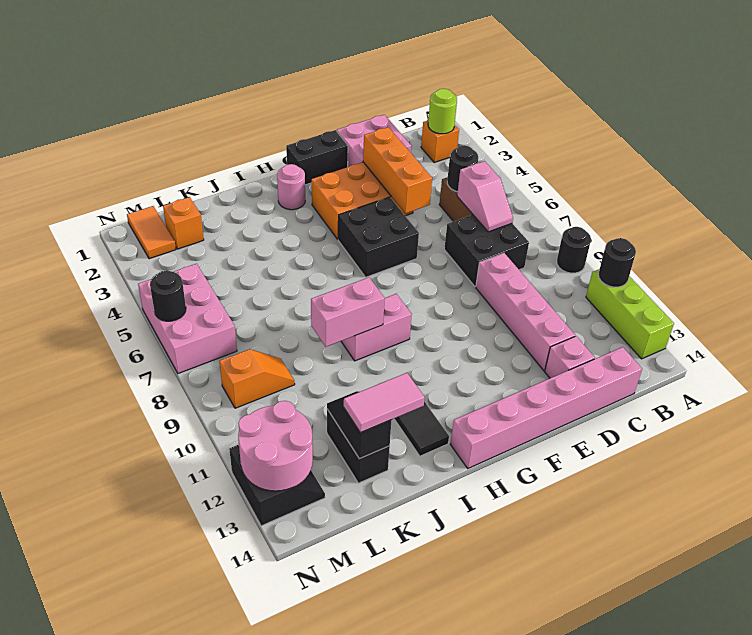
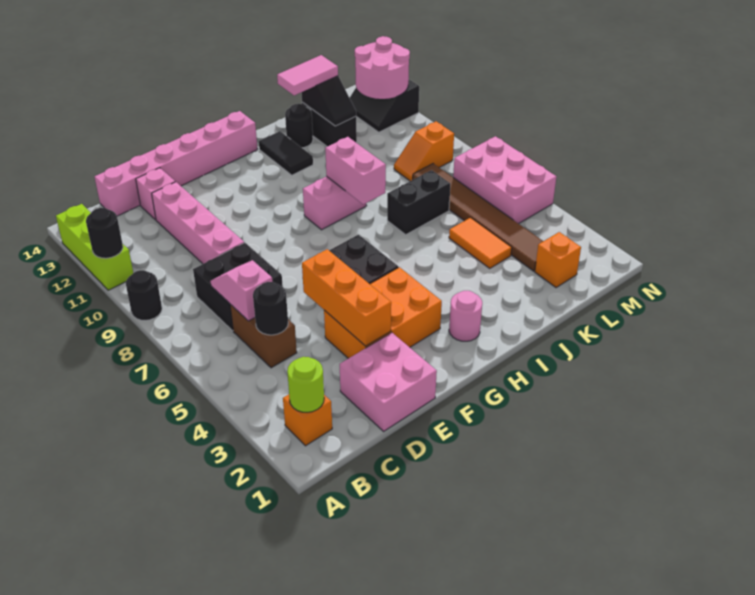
black 1x2 brick [286,130,348,185] -> black 1x2 brick moved to [387,170,450,235]
pink 1x2 brick [311,278,385,347] -> pink 1x2 brick turned to [325,137,386,204]
none -> brown 1x6 tile [413,164,543,271]
orange 1x2 tile [127,206,176,259] -> orange 1x2 tile moved to [449,218,512,268]
black 1x1 round brick [150,270,186,321] -> black 1x1 round brick moved to [285,104,313,148]

